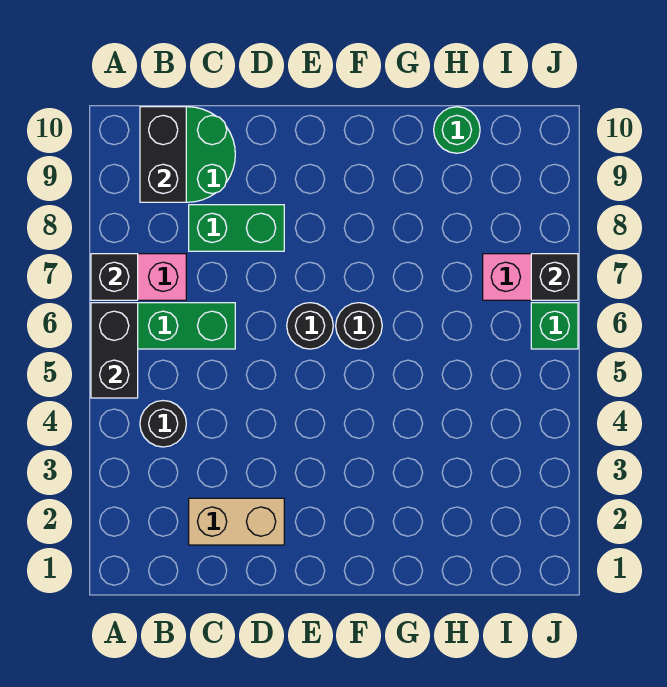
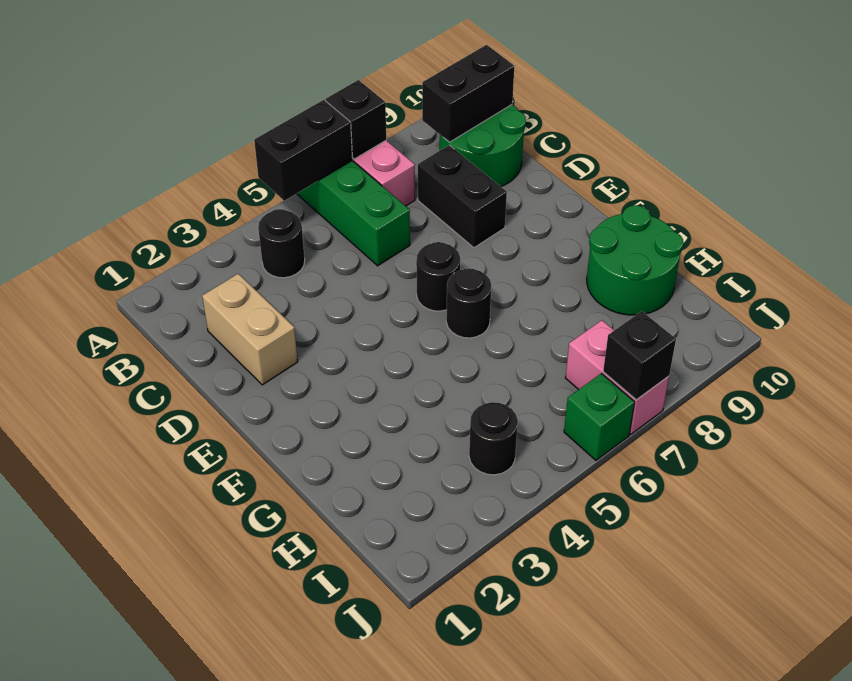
green 1x2 brick [189,205,284,251] -> black 1x2 brick [418,145,507,248]
green 1x1 round brick [434,107,480,153] -> green 2x2 round brick [587,205,683,315]
none -> black 1x1 round brick [469,402,518,475]

